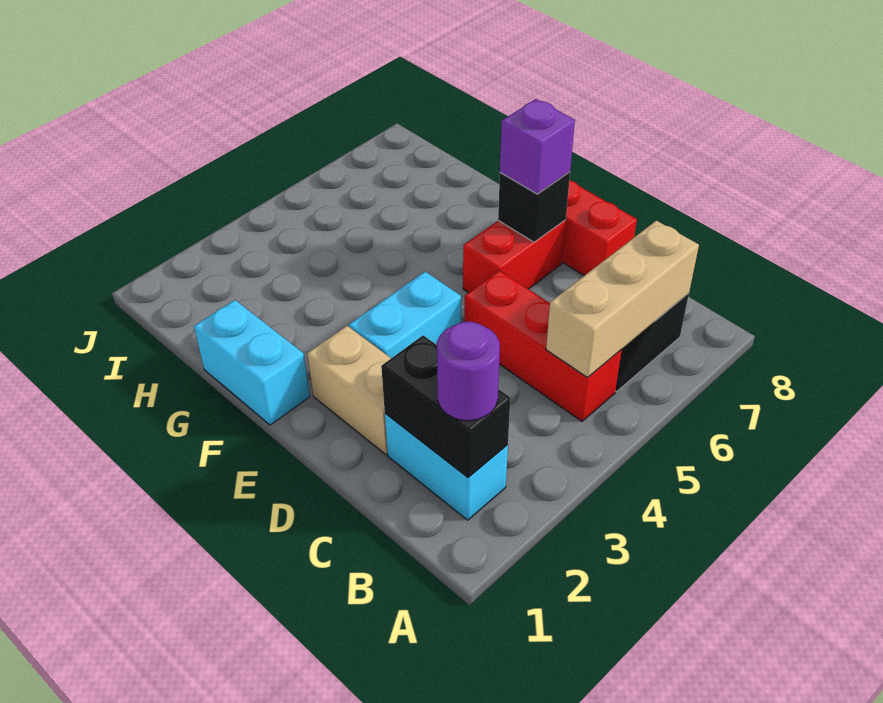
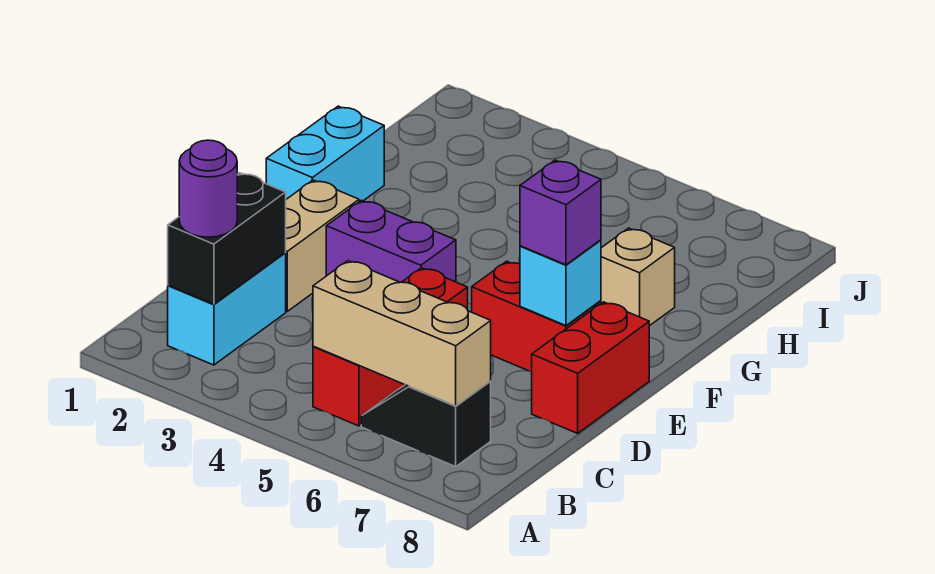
cyan 1x2 brick [349,272,461,358] -> purple 1x2 brick [326,200,456,282]
black 1x1 brick [498,172,570,242] -> cyan 1x1 brick [520,240,601,326]
none -> tan 1x1 brick [601,228,675,326]

